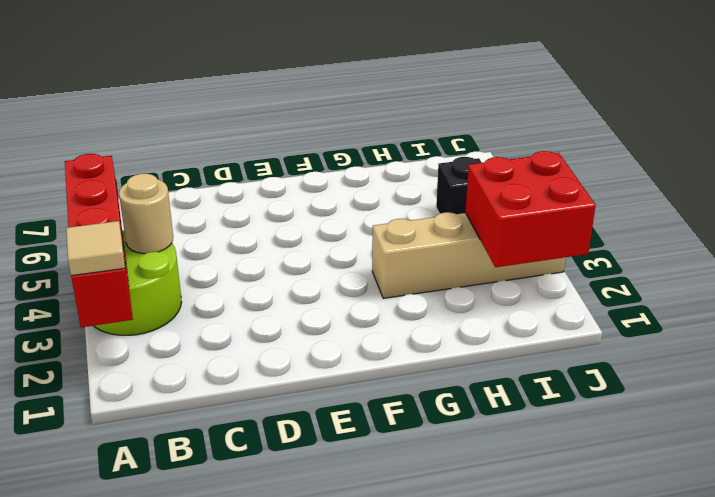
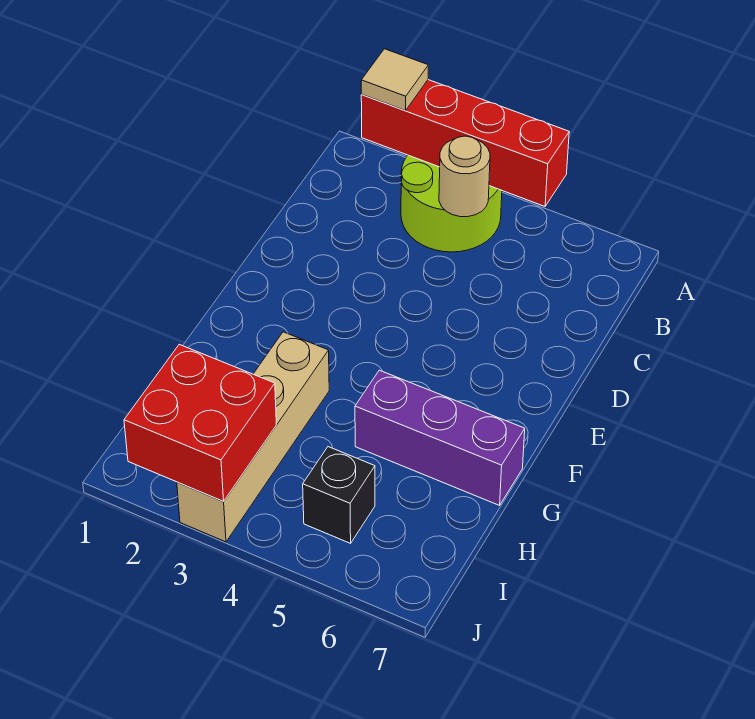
none -> purple 1x3 brick [355,370,525,505]

